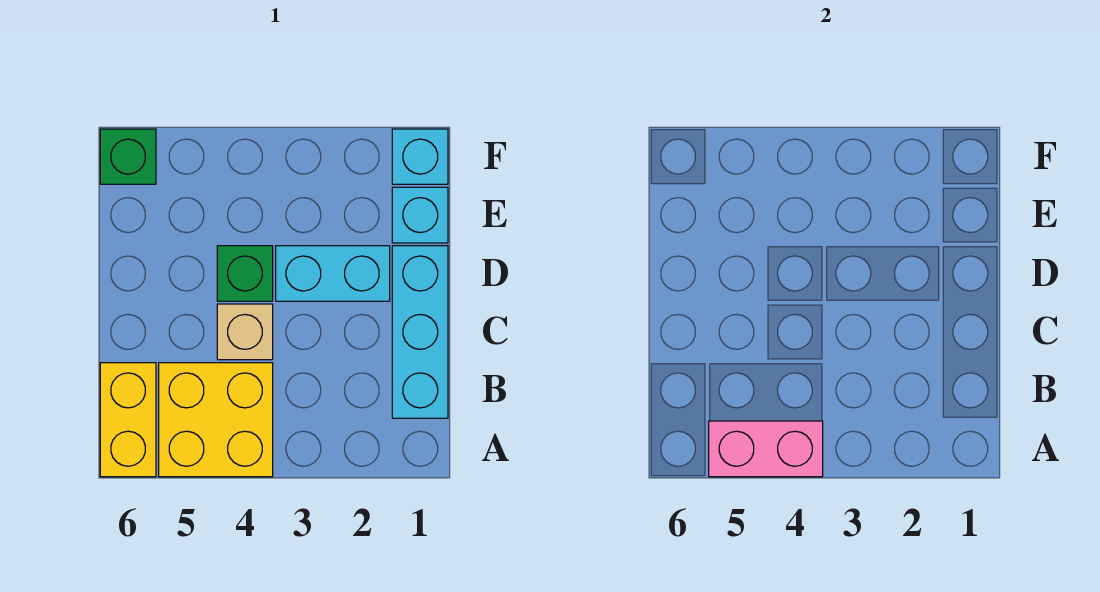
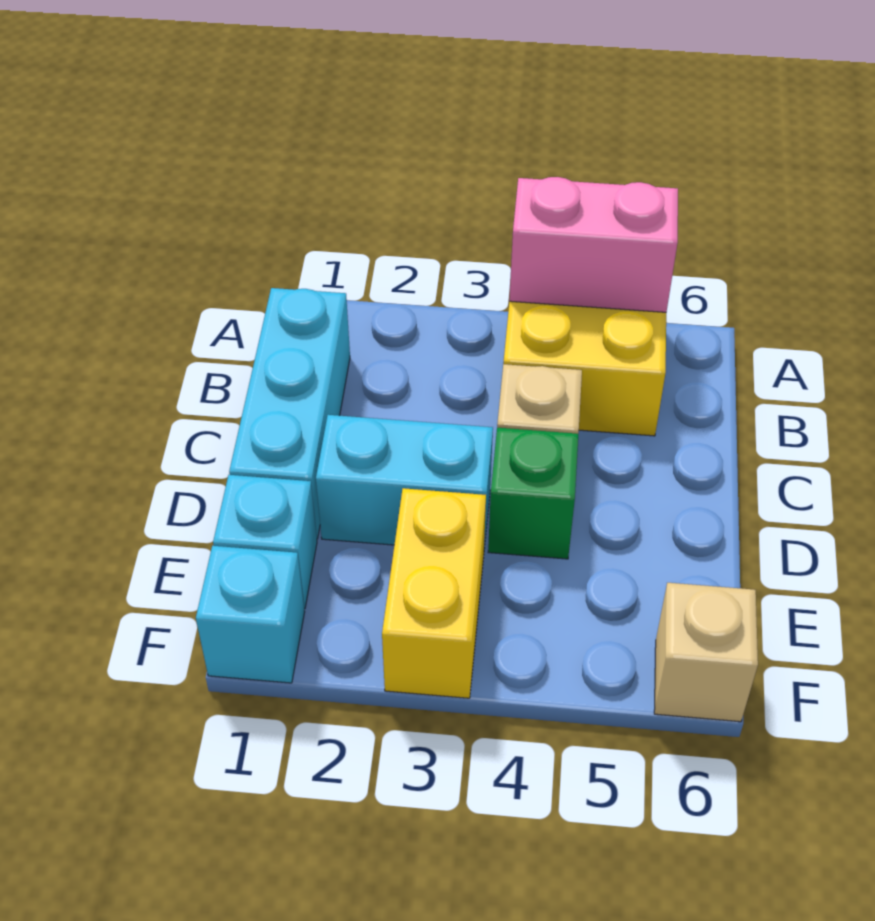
yellow 1x2 brick [100,363,156,477] -> yellow 1x2 brick moved to [382,488,486,698]
green 1x1 brick [100,129,156,184] -> tan 1x1 brick [654,583,758,722]

